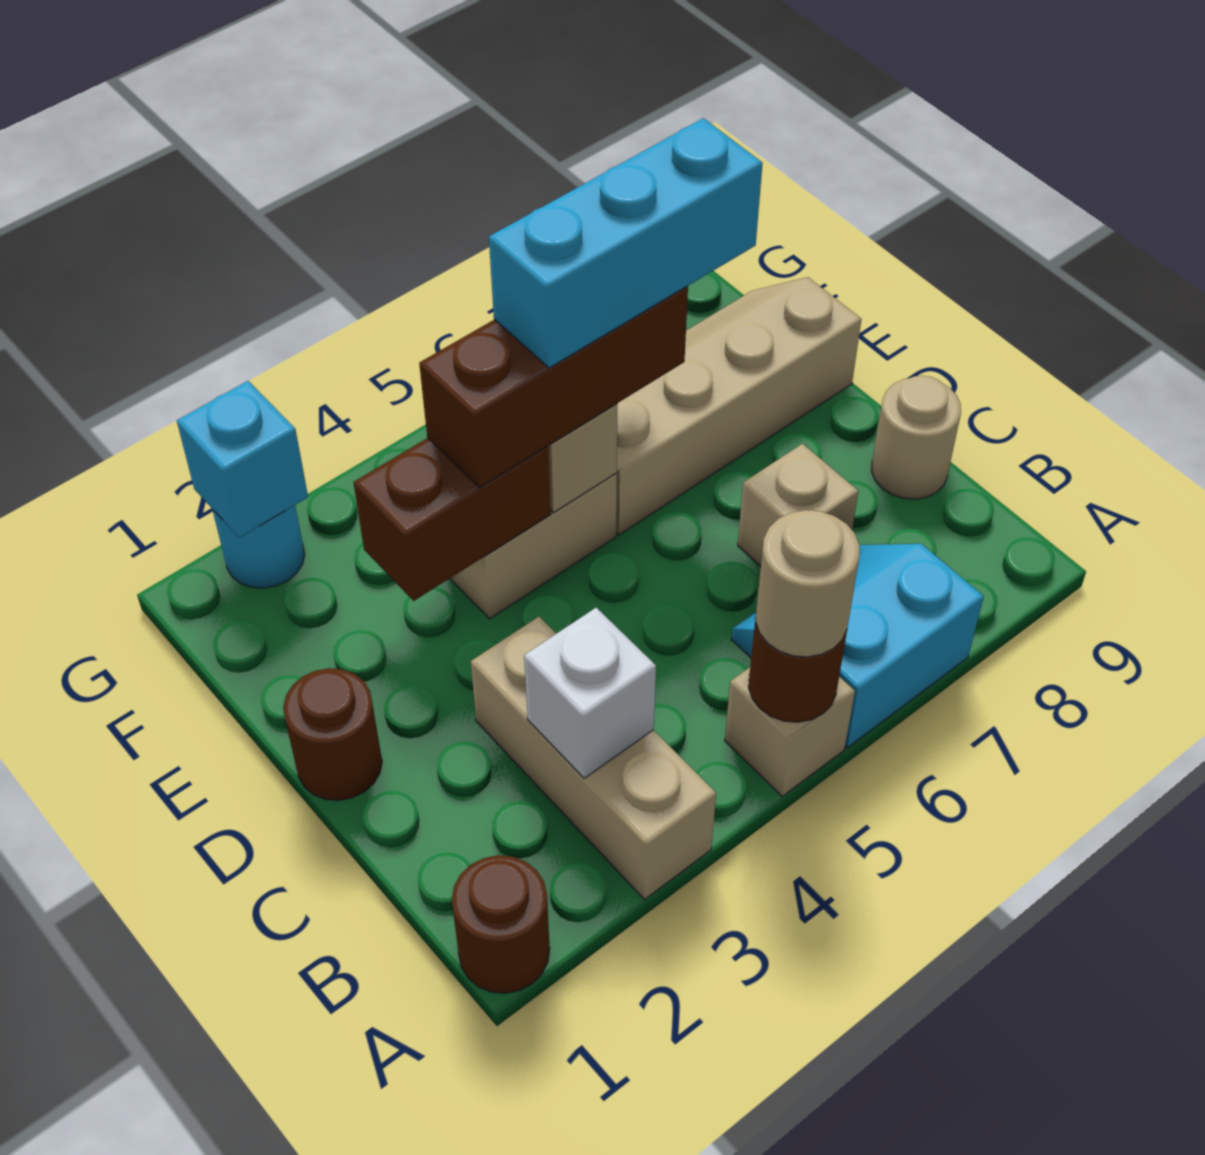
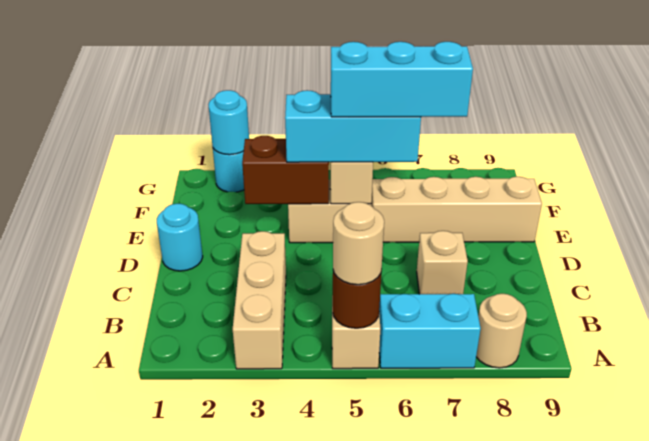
brown 1x1 round brick [452,855,550,993] -> none
white 1x1 brick [524,608,656,778] -> none
tan 1x1 round brick [872,376,961,499] -> tan 1x1 round brick moved to [476,294,527,368]
brown 1x1 round brick [283,668,382,800] -> cyan 1x1 round brick [157,204,203,271]
brown 1x3 brick [419,286,688,488] -> cyan 1x3 brick [285,90,421,162]
cyan 1x1 brick [177,381,308,538] -> cyan 1x1 round brick [208,90,249,155]

